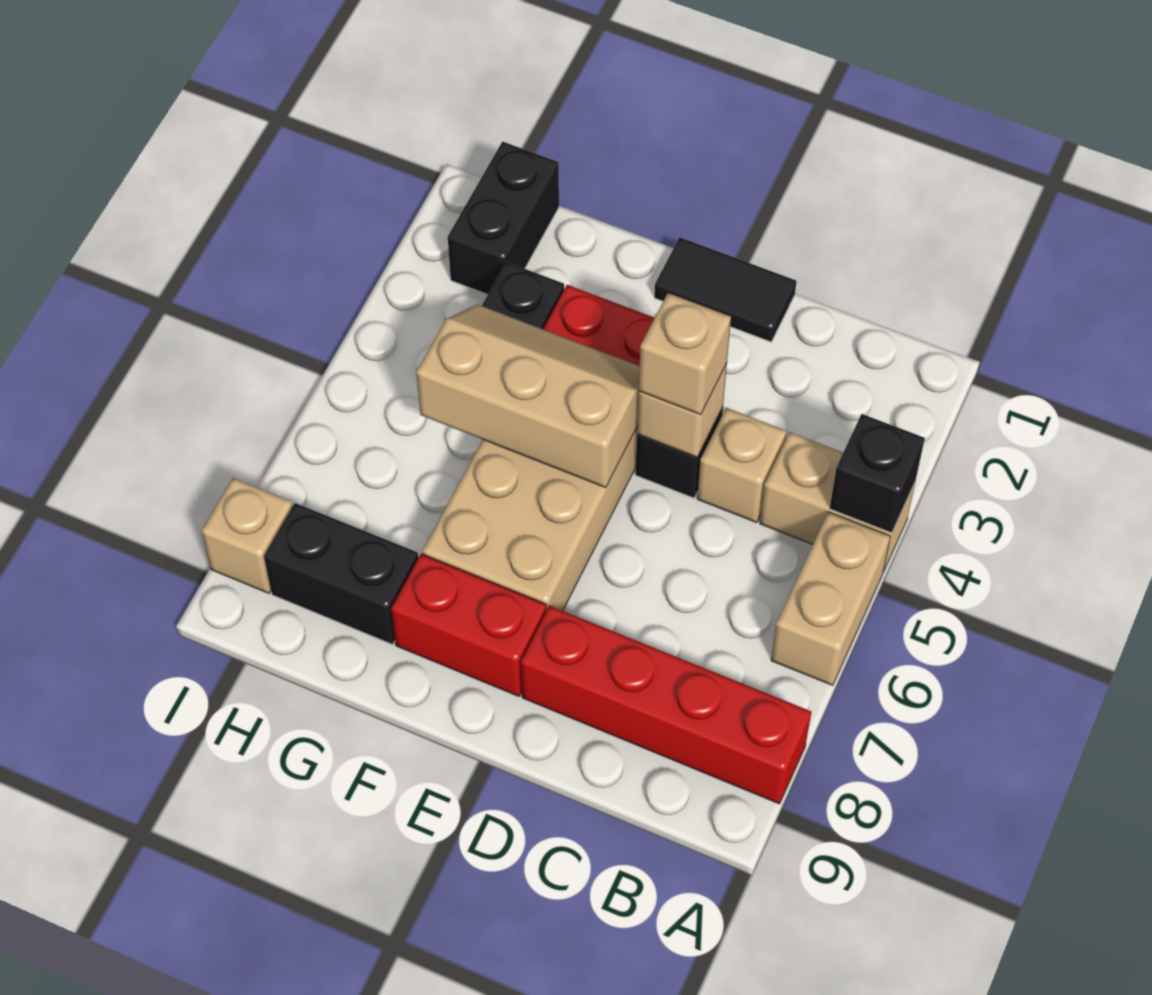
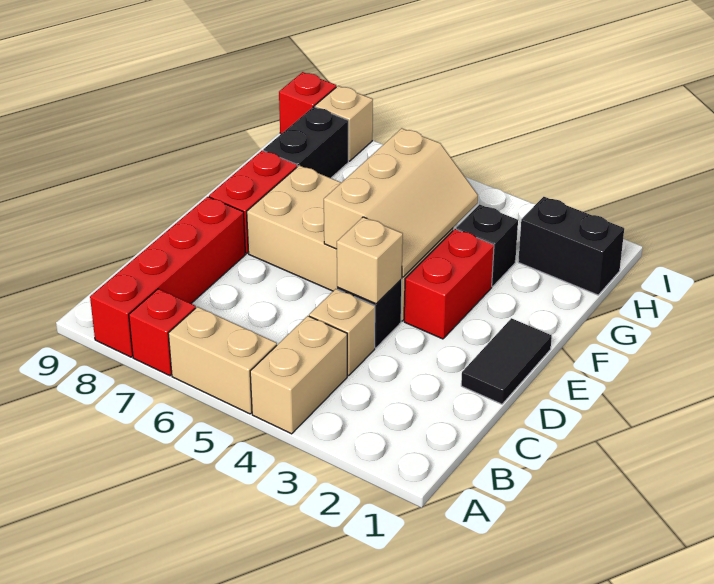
black 1x1 brick [830,414,925,533] -> none
none -> red 1x1 brick [129,289,196,376]
tan 1x1 brick [639,293,731,415] -> none
none -> red 1x1 brick [279,72,336,134]

